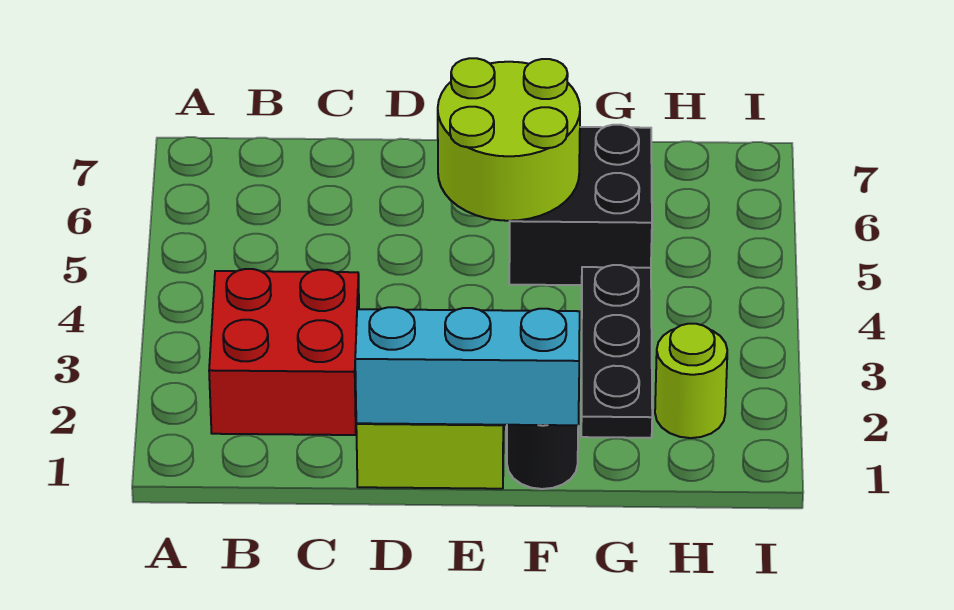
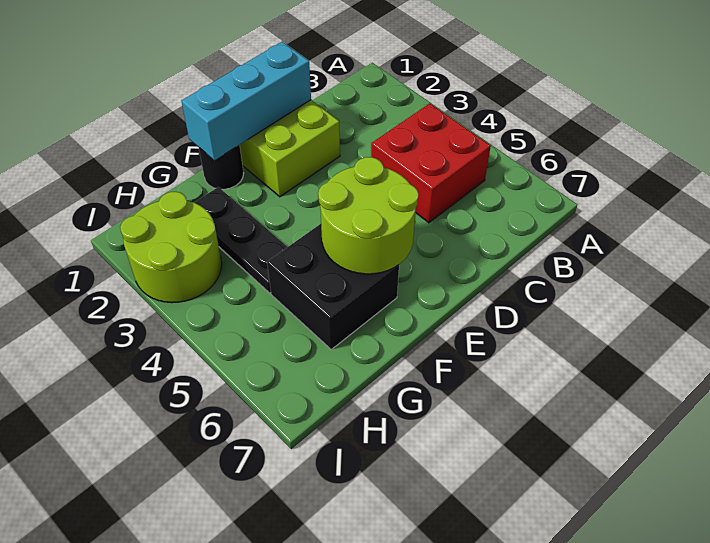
red 2x2 brick [209,269,359,435] -> red 2x2 brick moved to [371,103,491,223]
lime 1x1 round brick [655,324,727,438] -> lime 2x2 round brick [120,192,222,303]

